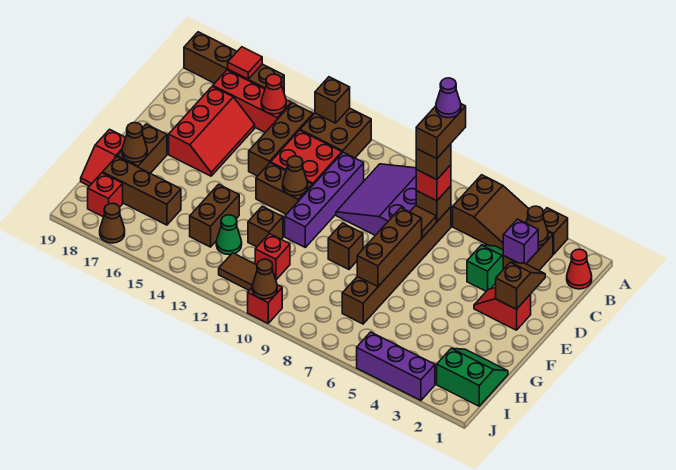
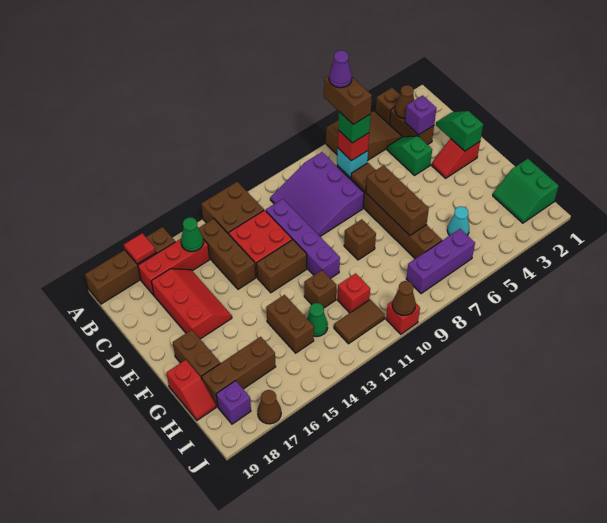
brown 1x1 brick [315,77,350,123] -> none
red 1x1 cone [567,249,592,289] -> none
red 1x1 cone [261,74,286,114] -> green 1x1 cone [181,217,203,252]
brown 1x1 brick [416,186,451,222] -> cyan 1x1 brick [337,148,368,178]
brown 1x1 brick [416,144,451,180] -> green 1x1 brick [338,112,371,143]
brown 1x2 slope [496,262,545,309] -> green 1x2 slope [436,111,483,151]
brown 1x1 cone [283,156,308,196] -> none
brown 1x1 cone [122,123,147,162] -> none
green 2x2 slope [437,348,508,406] -> green 2x2 slope turned to [493,159,559,223]
none -> cyan 1x1 cone [447,206,469,236]
red 1x1 brick [88,173,123,217] -> purple 1x1 brick [216,381,251,424]
purple 1x3 brick [357,332,435,401] -> purple 1x3 brick moved to [406,229,475,294]

